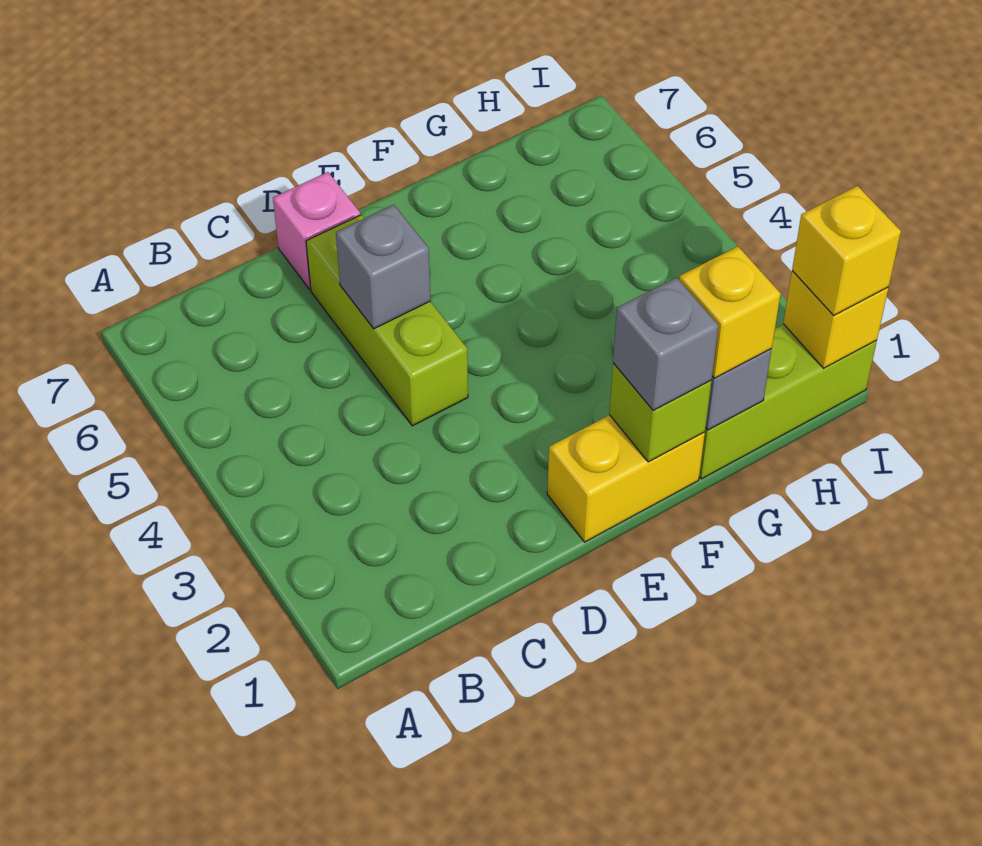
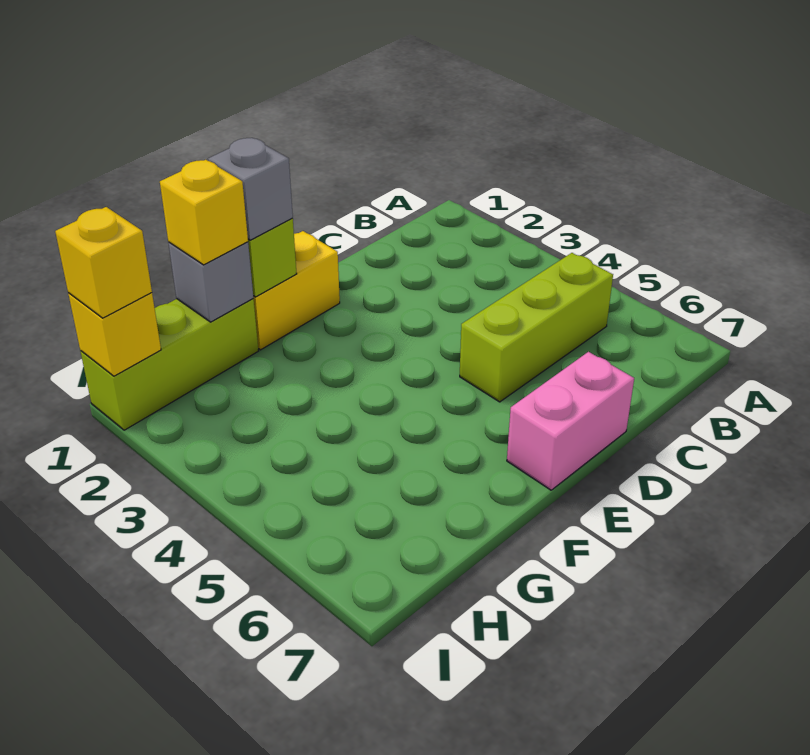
lime 1x3 brick [306,215,468,426] -> lime 1x3 brick turned to [460,253,613,402]
grey 1x1 brick [336,205,431,329] -> none
pink 1x1 brick [273,172,360,289] -> pink 1x2 brick [507,352,634,490]

